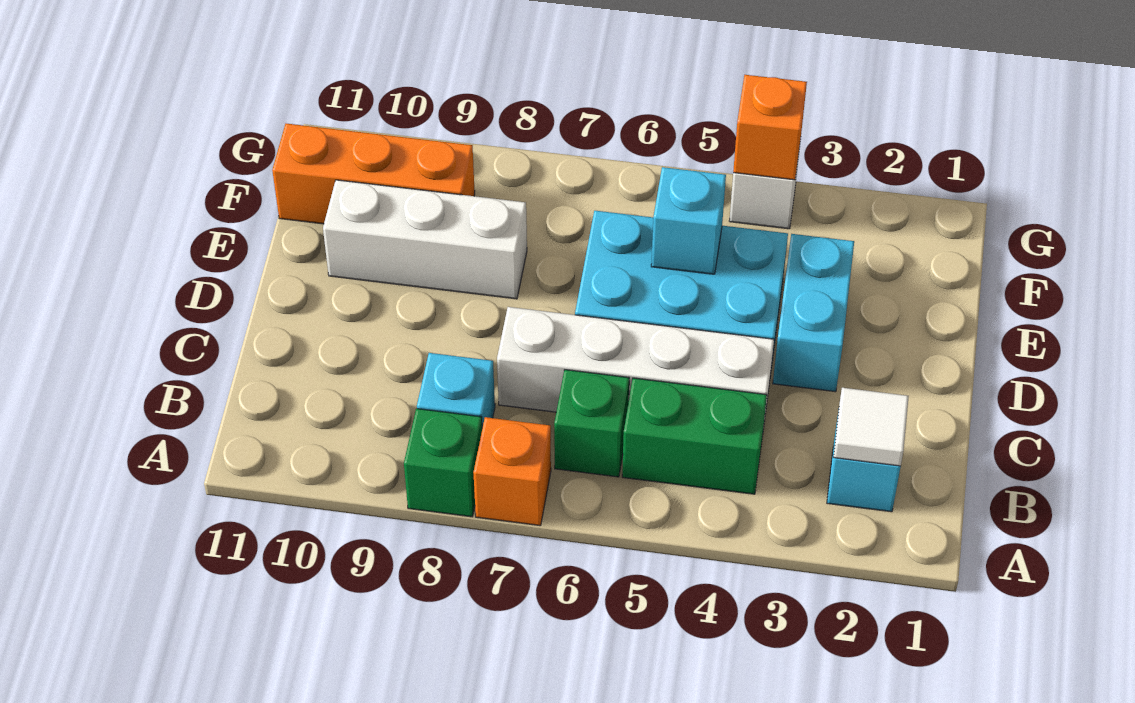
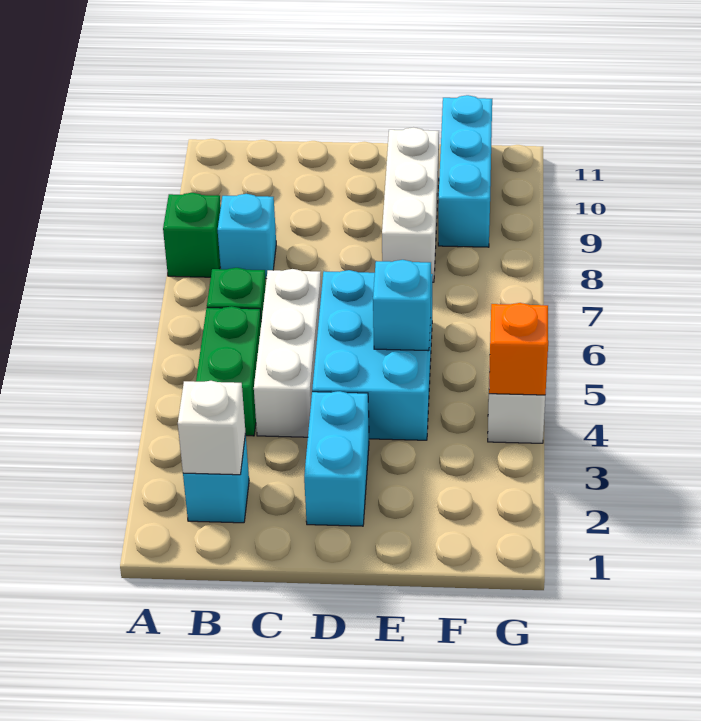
orange 1x1 brick [473,417,551,526] -> none
white 1x1 tile [834,388,909,466] -> white 1x1 brick [178,381,246,475]
white 1x4 brick [497,307,774,429] -> white 1x3 brick [254,269,321,437]
cyan 1x2 brick [773,234,854,392] -> cyan 1x2 brick turned to [304,391,369,526]
orange 1x3 brick [272,124,475,224] -> cyan 1x3 brick [438,95,492,247]

